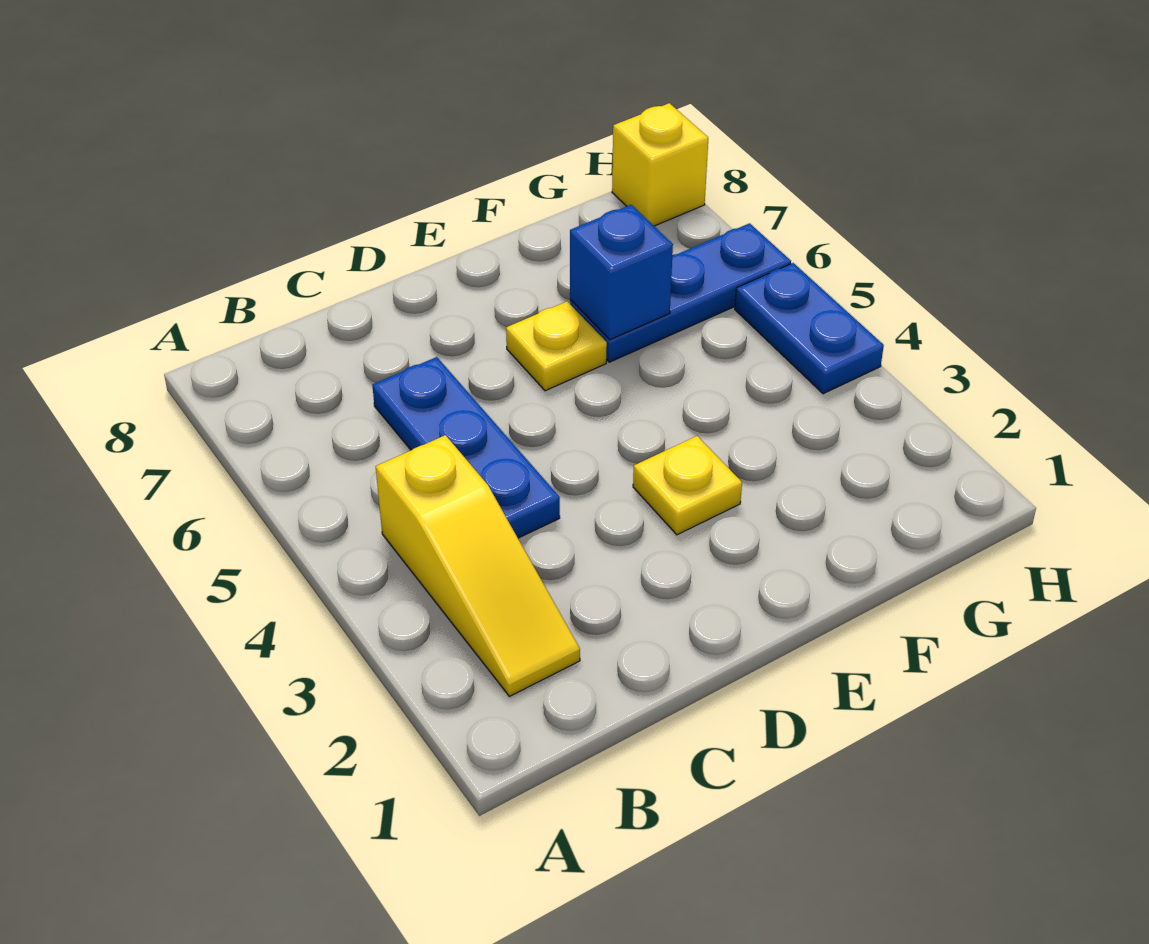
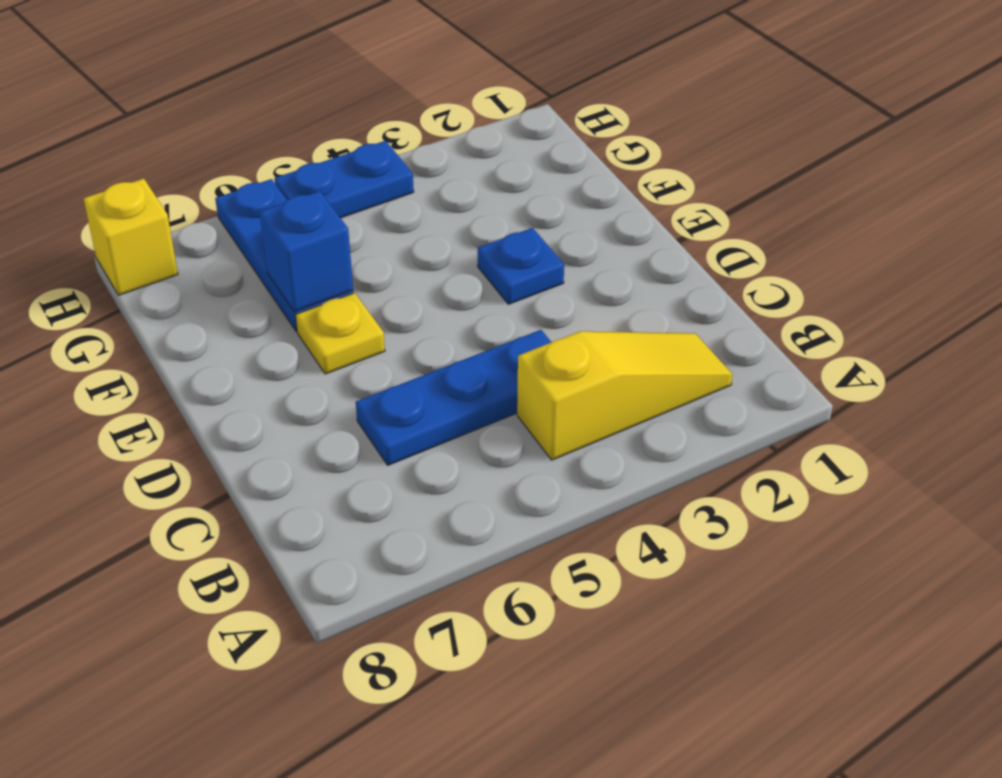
yellow 1x1 plate [633,436,742,535] -> blue 1x1 plate [478,228,564,304]

